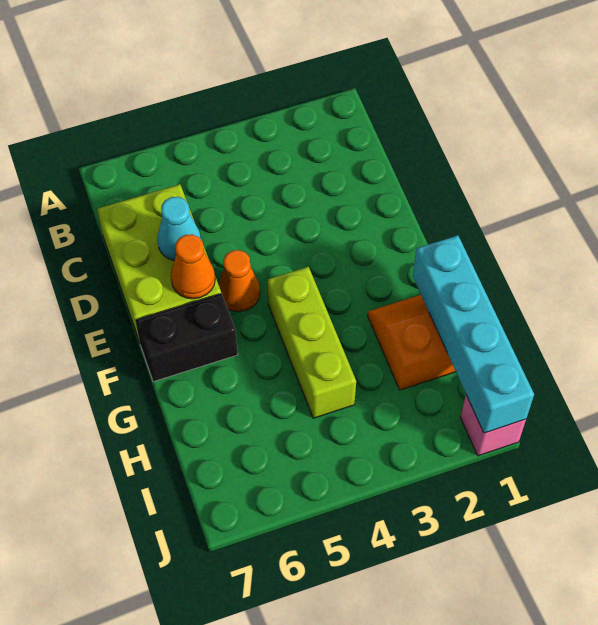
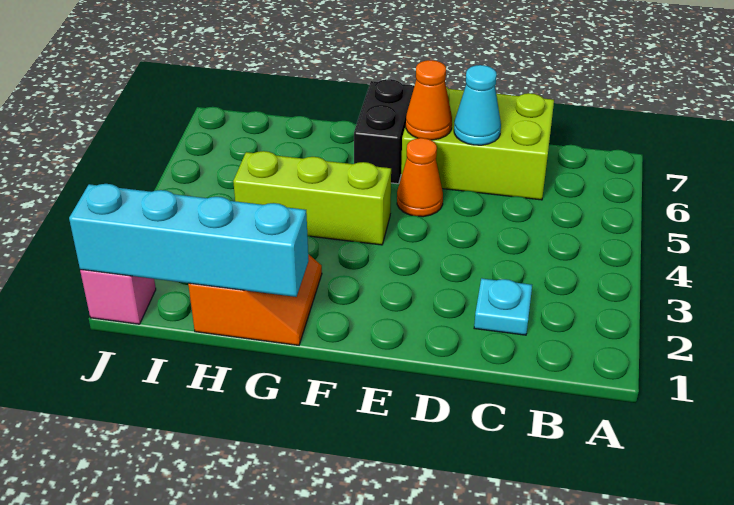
none -> cyan 1x1 plate [474,278,532,335]

